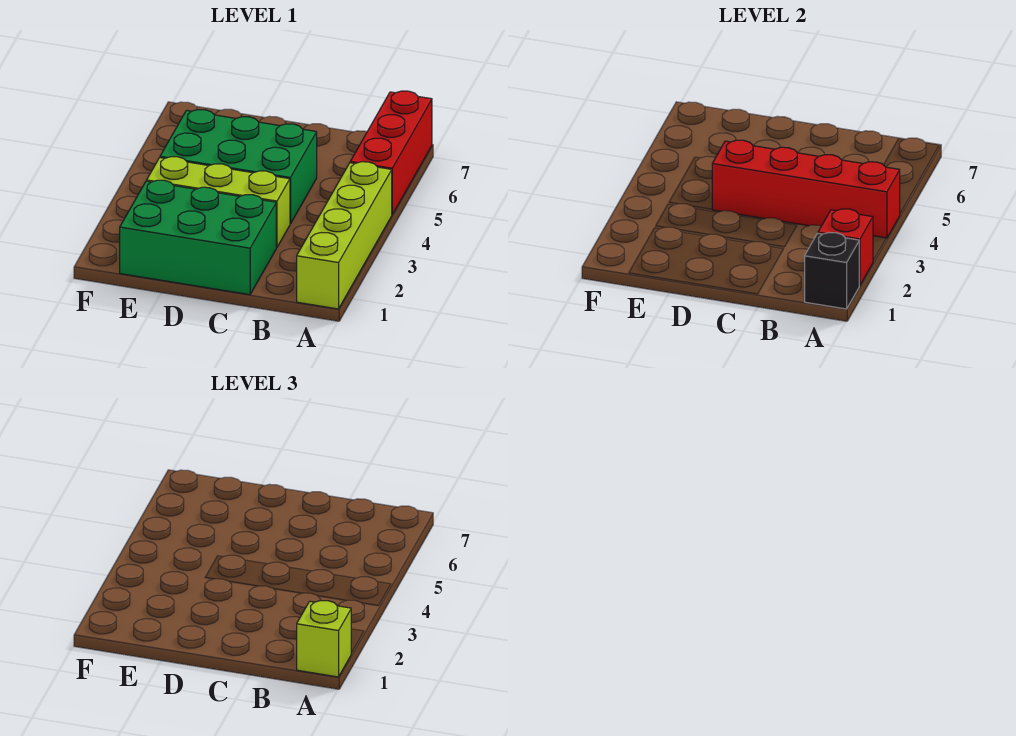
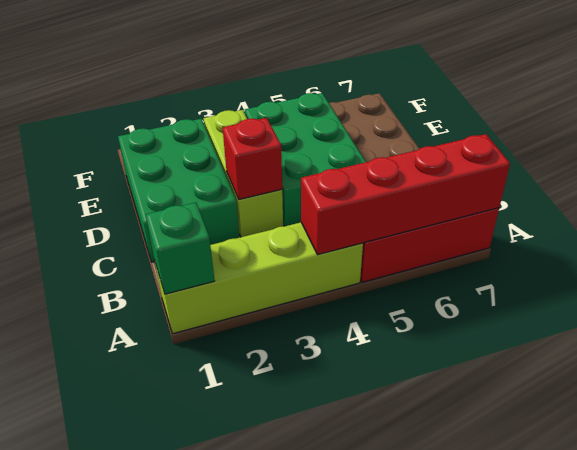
black 1x1 brick [805,233,859,309] -> green 1x1 brick [146,202,215,294]
lime 1x1 brick [297,601,351,677] -> none
red 1x1 brick [818,209,873,285] -> red 1x1 brick moved to [223,118,282,199]
red 1x4 brick [712,140,900,238] -> red 1x4 brick turned to [301,134,510,255]

